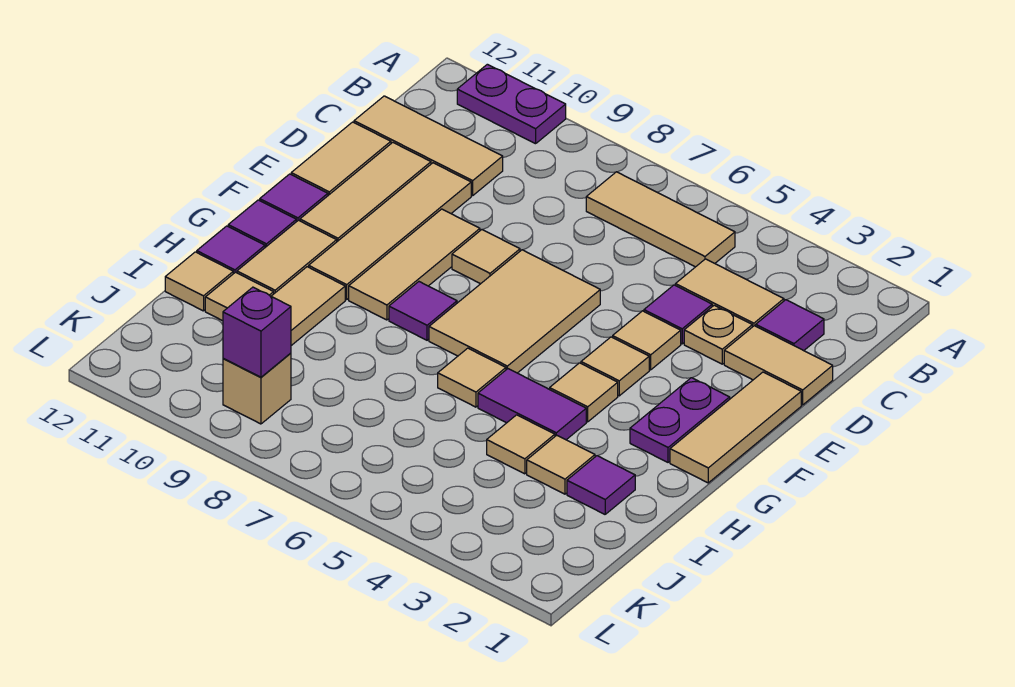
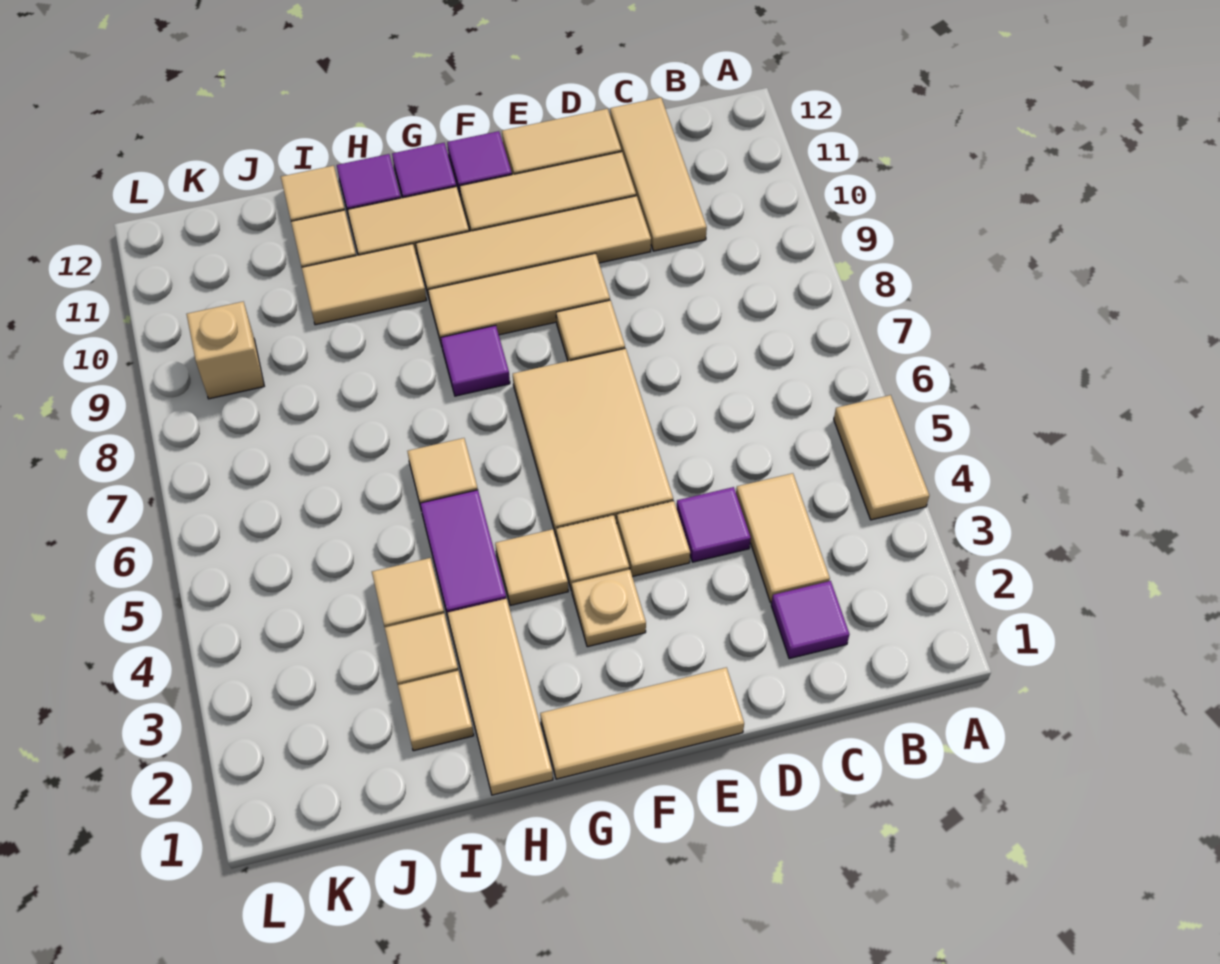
purple 1x2 plate [457,64,566,144] -> none
tan 1x3 tile [586,172,735,267] -> tan 1x3 tile moved to [447,599,553,795]
tan 1x2 tile [724,326,833,405] -> tan 1x2 tile moved to [834,395,929,520]
tan 1x1 plate [684,305,752,364] -> tan 1x1 plate moved to [572,569,646,647]
tan 2x3 tile [429,250,600,373] -> tan 2x3 tile turned to [513,348,673,537]
purple 1x2 plate [630,378,730,462] -> none
purple 1x1 tile [567,456,635,514] -> tan 1x1 tile [398,671,474,751]
purple 1x1 brick [223,287,291,377] -> none

